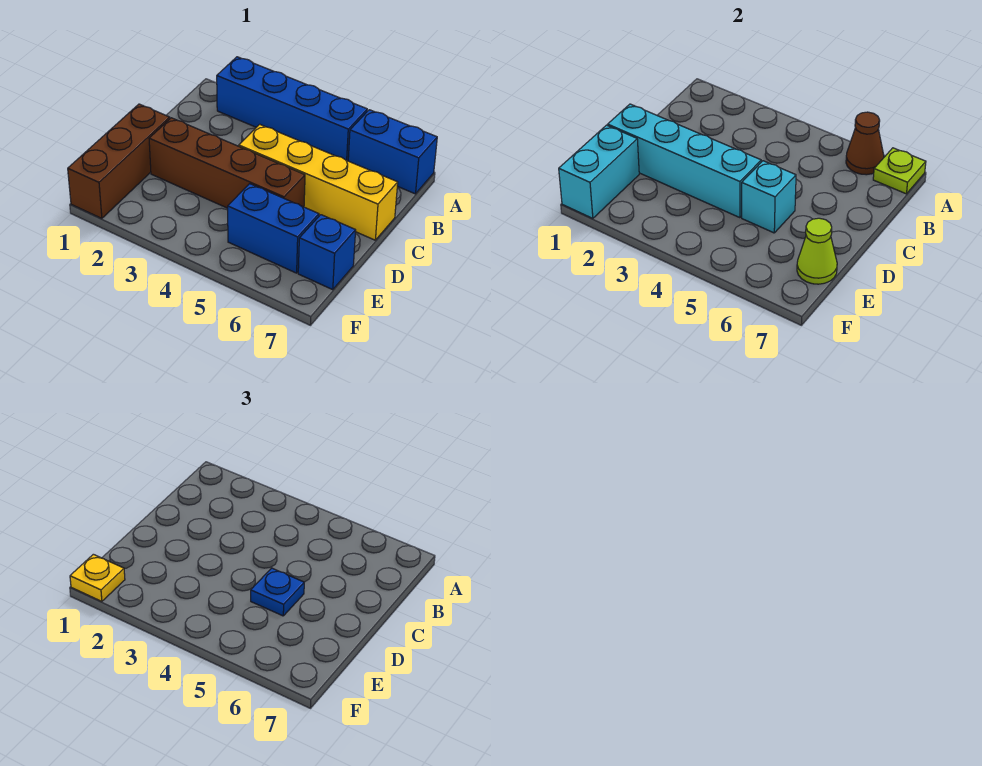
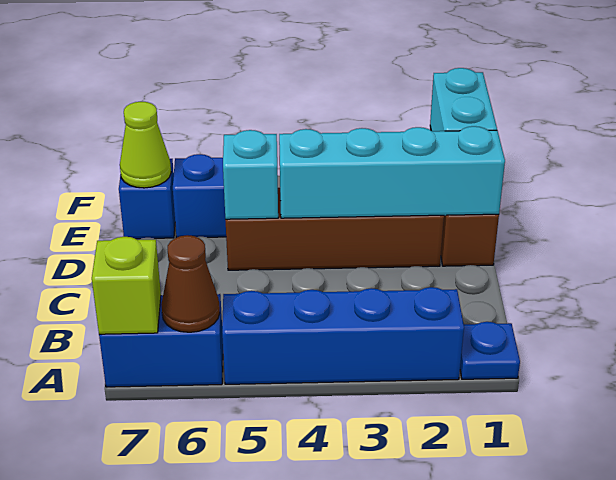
lime 1x1 plate [873,148,926,194] -> lime 1x1 brick [92,237,161,334]
yellow 1x4 brick [239,124,398,240] -> none
blue 1x1 plate [251,568,304,616] -> blue 1x1 plate moved to [460,322,520,379]
yellow 1x1 plate [70,554,125,601] -> none

